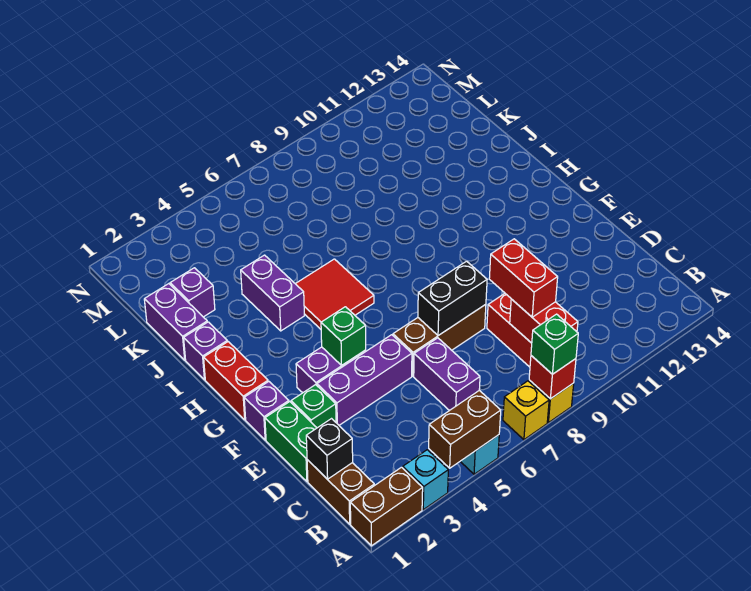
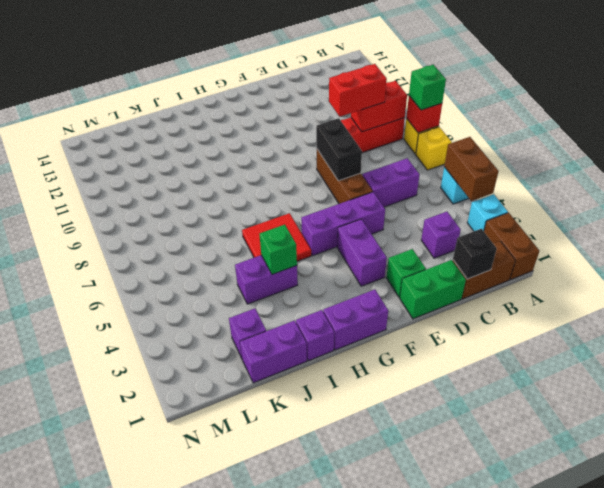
purple 1x3 brick [317,335,412,425] -> purple 1x3 brick turned to [301,192,385,256]
purple 1x1 brick [244,382,289,440] -> purple 1x1 brick moved to [421,212,461,258]
green 1x1 brick [321,307,366,365] -> green 1x1 brick moved to [260,225,297,274]
red 1x2 brick [204,342,268,420] -> purple 1x2 brick [323,290,388,350]

